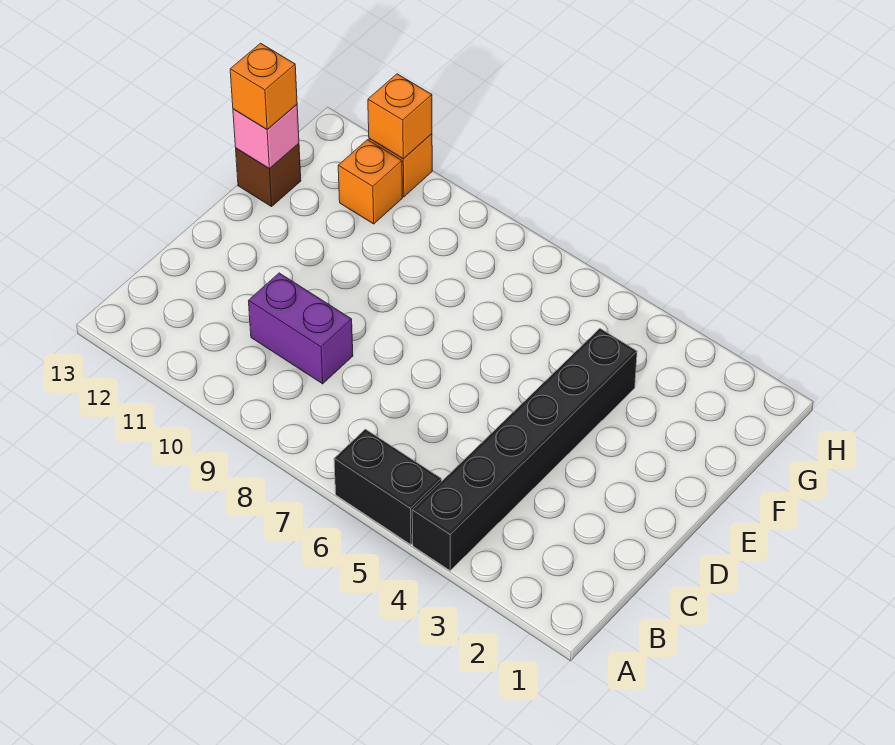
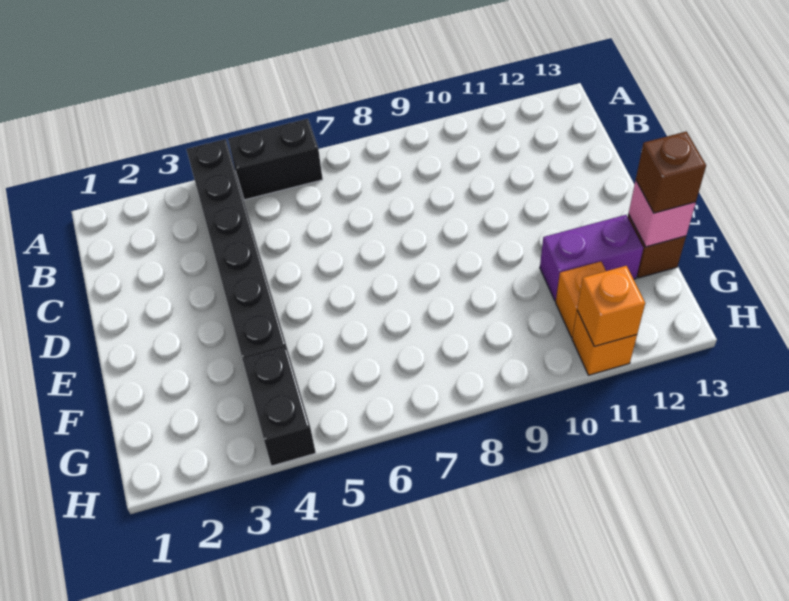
purple 1x2 brick [248,273,353,384] -> purple 1x2 brick moved to [540,215,643,301]
orange 1x1 brick [230,43,297,129] -> brown 1x1 brick [636,132,706,213]
none -> black 1x2 brick [243,347,316,466]

